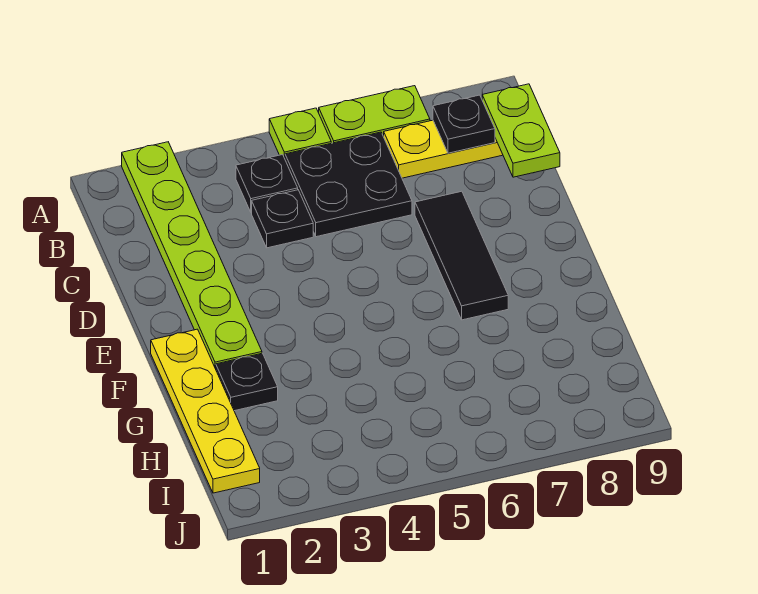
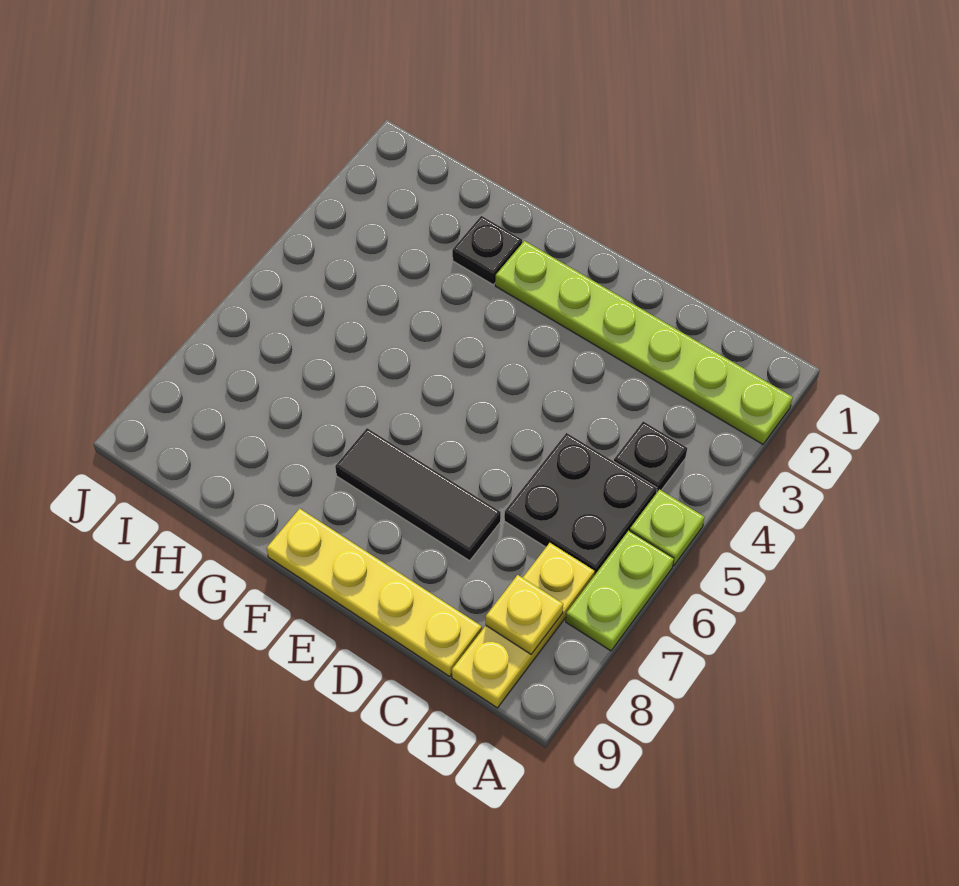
black 1x1 plate [433,95,495,153] -> yellow 1x1 plate [486,575,563,654]
lime 1x2 plate [482,84,560,177] -> none
black 1x1 plate [252,190,313,248] -> none
yellow 1x4 plate [151,329,260,493] -> yellow 1x4 plate moved to [267,508,482,676]

